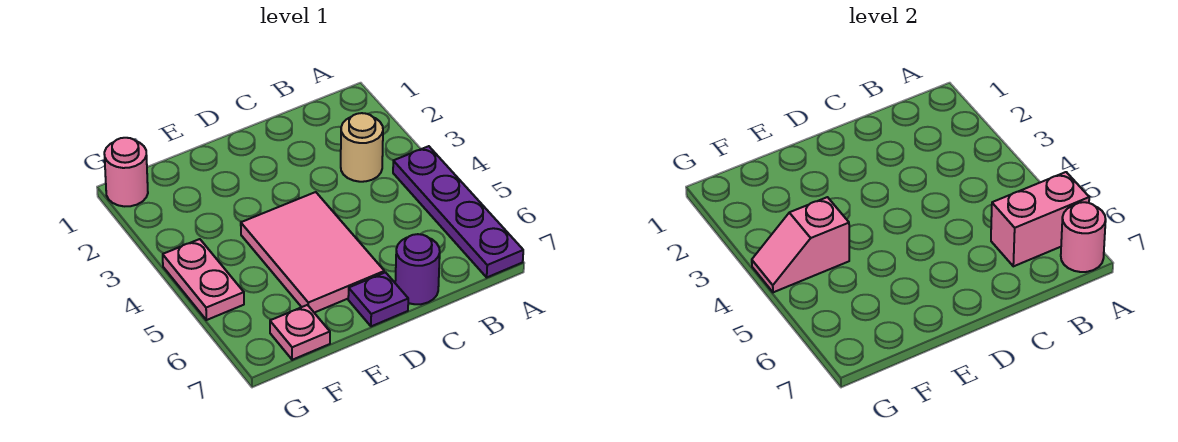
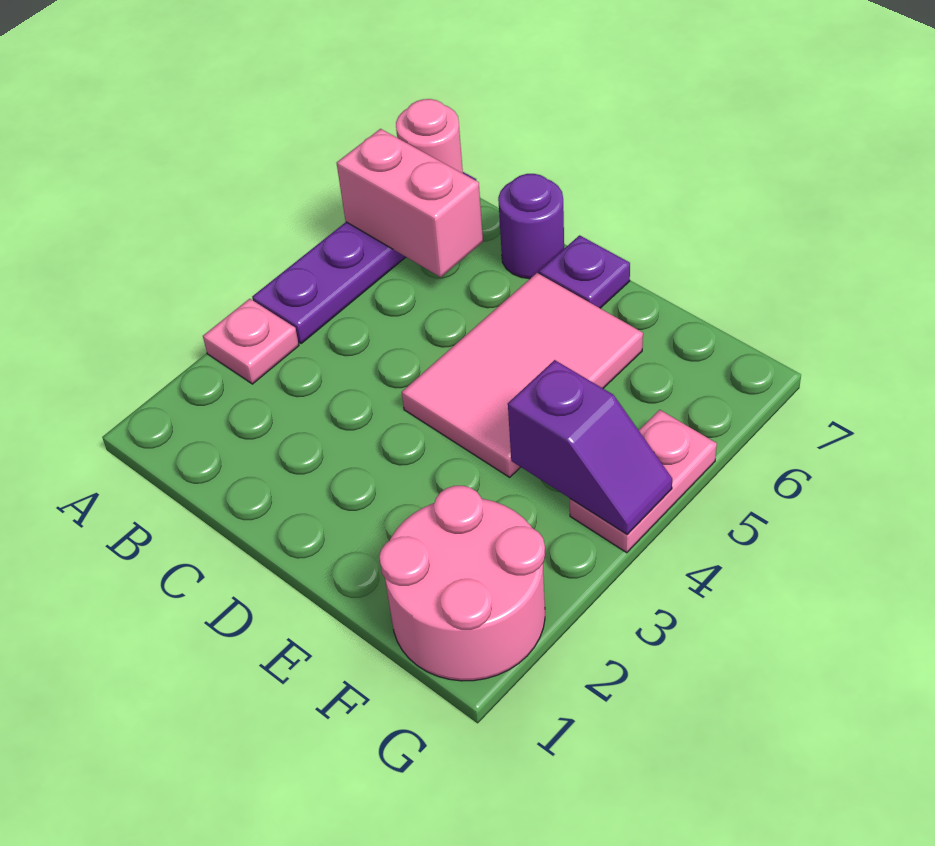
tan 1x1 round brick [341,113,383,182] -> none
pink 1x2 slope [752,197,849,292] -> purple 1x2 slope [508,360,672,535]
pink 1x1 plate [270,305,330,360] -> pink 1x1 plate moved to [203,299,299,384]
pink 1x1 round brick [104,138,148,206] -> pink 2x2 round brick [379,486,545,681]

